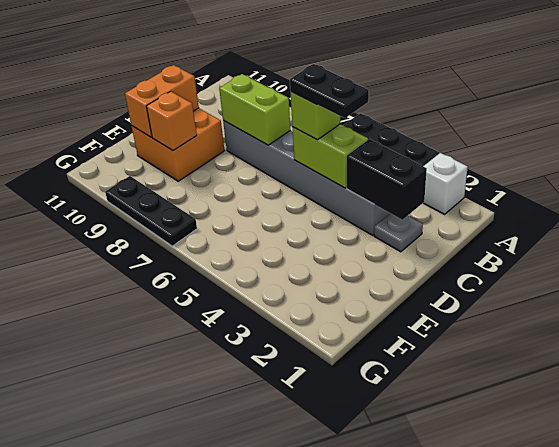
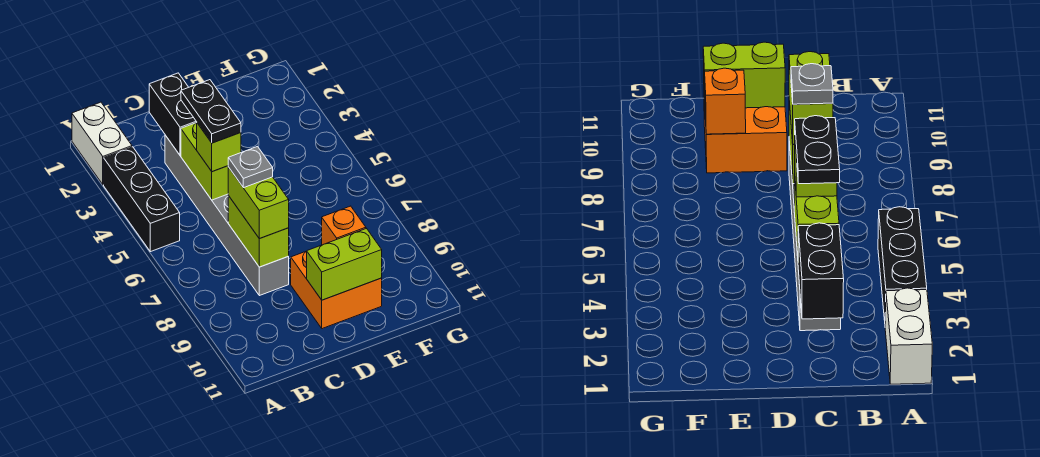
white 1x1 brick [423,153,468,214] -> white 1x2 brick [72,102,132,185]
grey 1x1 plate [374,213,423,252] -> grey 1x1 plate moved to [228,147,273,188]
none -> lime 1x2 brick [228,167,289,239]
orange 1x2 brick [125,65,199,137] -> lime 1x2 brick [307,229,382,300]
black 1x3 plate [105,176,197,246] -> none

